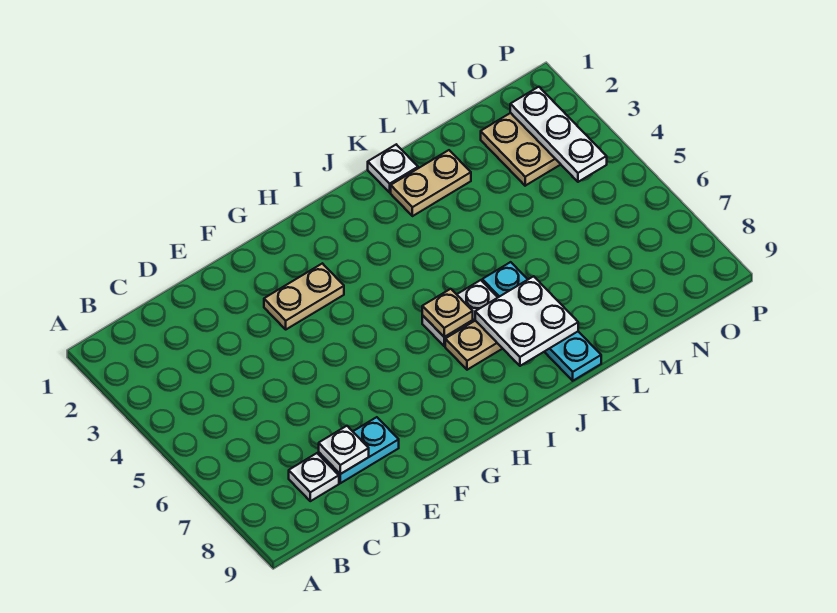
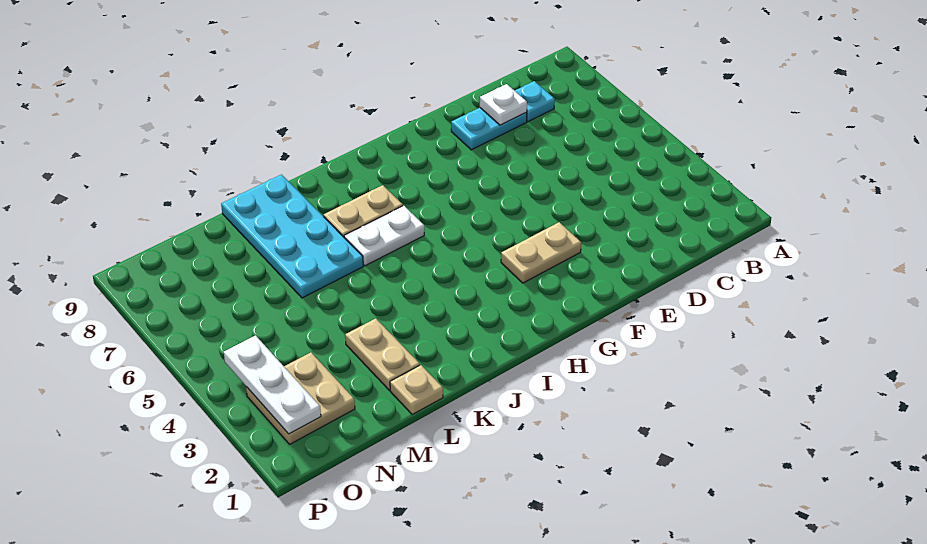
white 1x1 plate [289,453,339,501] -> cyan 1x1 plate [515,81,555,122]
tan 1x1 plate [422,289,473,337] -> tan 1x1 plate moved to [390,365,443,414]
white 2x2 plate [475,276,578,366] -> none
white 1x1 plate [368,145,418,192] -> none
tan 1x2 plate [391,150,471,216] -> tan 1x2 plate turned to [345,318,420,390]
cyan 1x4 plate [482,262,601,381] -> cyan 2x4 plate [221,175,363,298]

